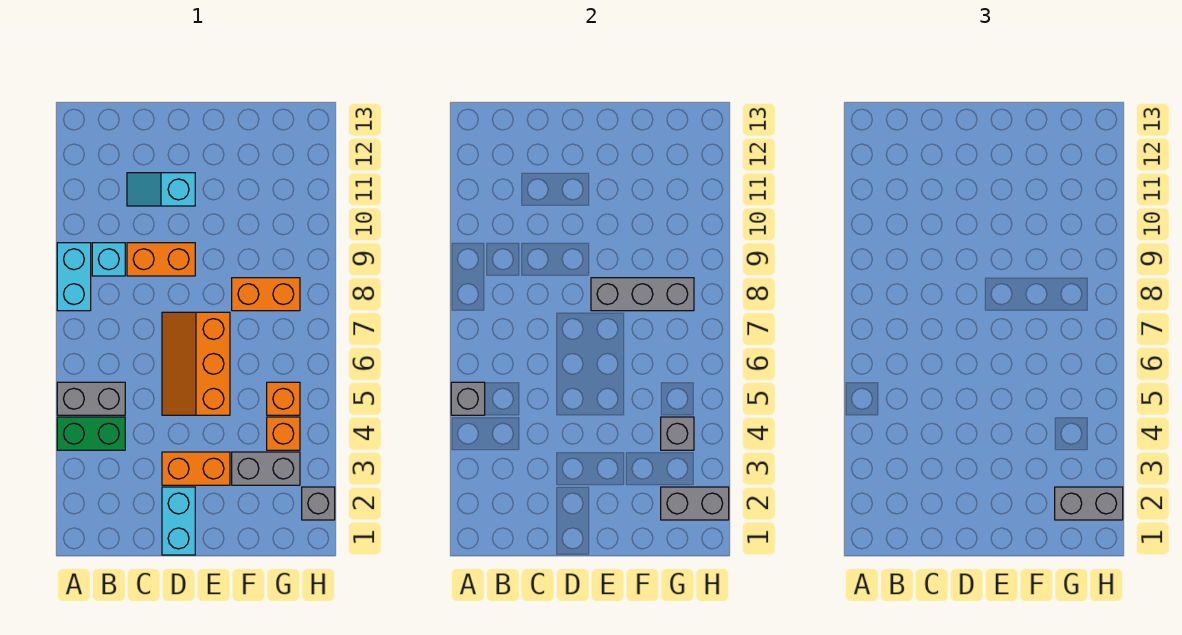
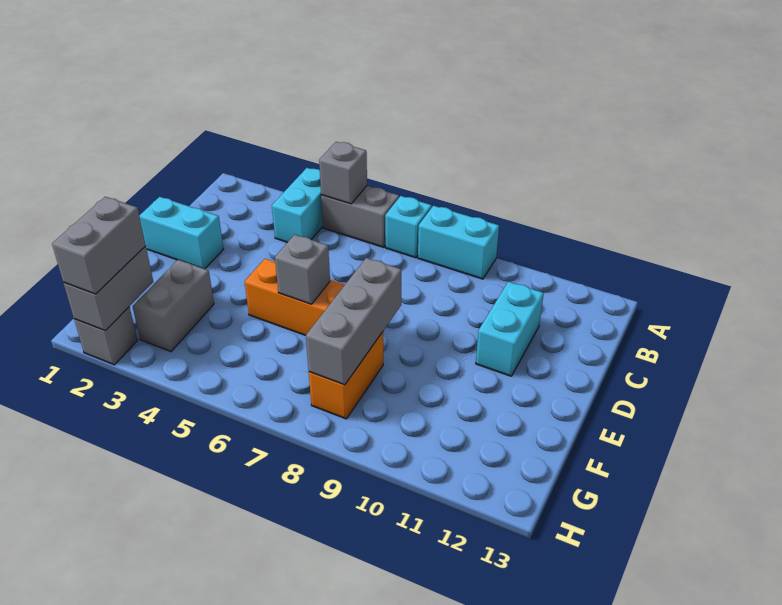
green 1x2 brick [57,417,125,450] -> cyan 1x2 brick [272,168,323,242]
grey 1x2 brick [57,382,125,415] -> grey 1x2 brick turned to [321,186,399,247]
cyan 1x1 brick [92,243,125,276] -> cyan 1x1 brick moved to [385,196,432,258]
orange 1x2 brick [127,243,195,276] -> none
cyan 1x2 slope [127,173,195,206] -> cyan 1x2 brick [476,282,544,376]
orange 1x2 brick [162,452,230,485] -> none
orange 1x1 brick [267,417,300,450] -> none
grey 1x1 brick [661,417,694,450] -> grey 1x1 brick moved to [275,235,330,304]
orange 1x1 brick [267,382,300,415] -> none

